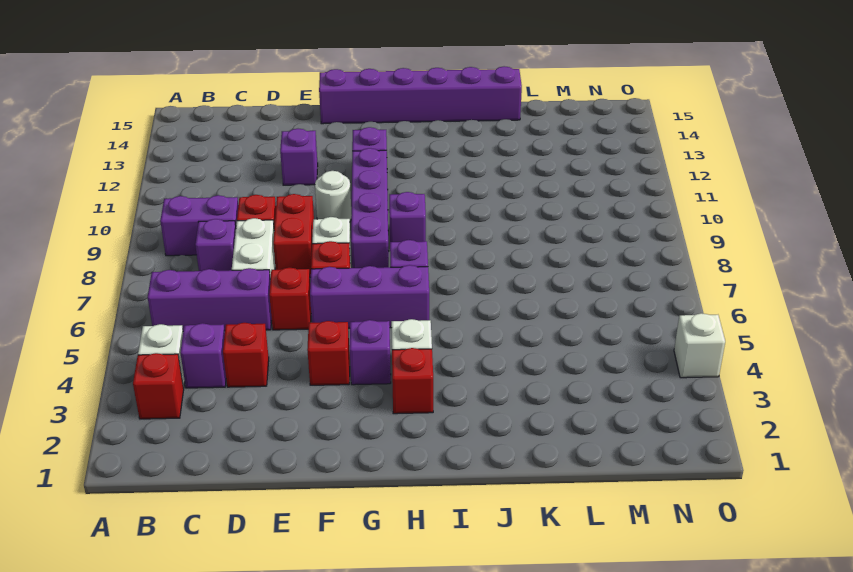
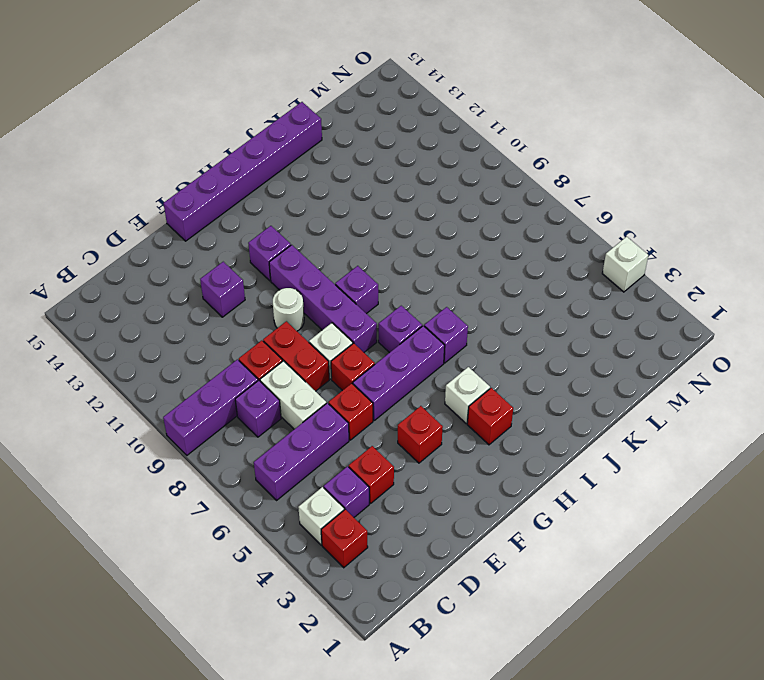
purple 1x2 brick [160,195,238,256] -> purple 1x3 brick [163,359,258,455]
purple 1x1 brick [350,320,391,385] -> purple 1x1 brick moved to [424,307,468,363]

